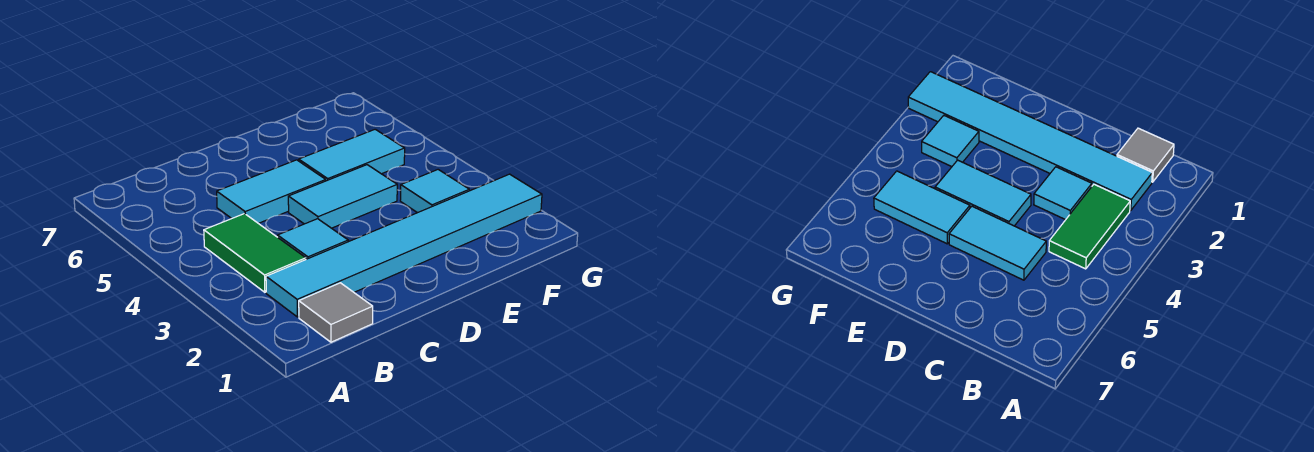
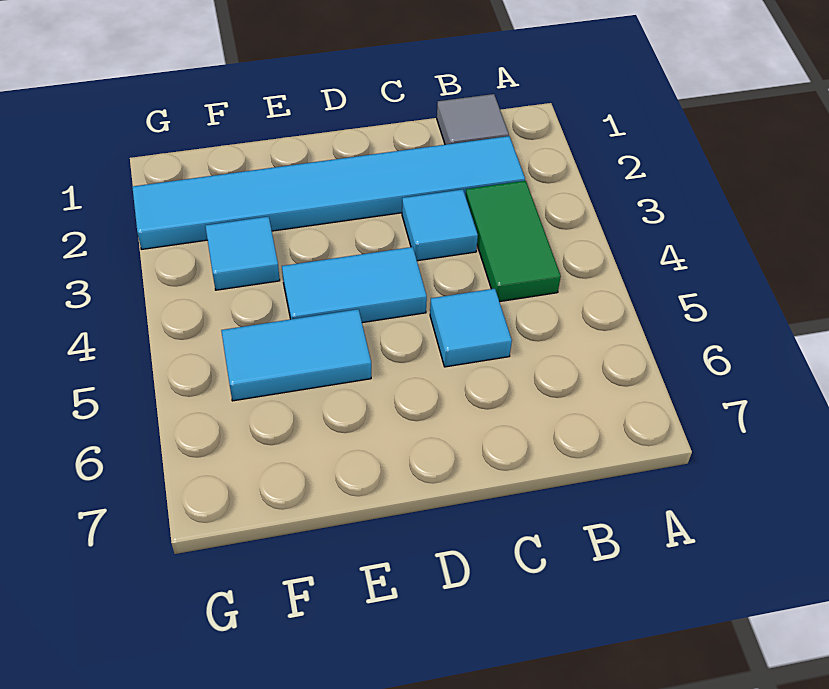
cyan 1x2 tile [217,160,326,223] -> cyan 1x1 tile [430,289,512,367]

